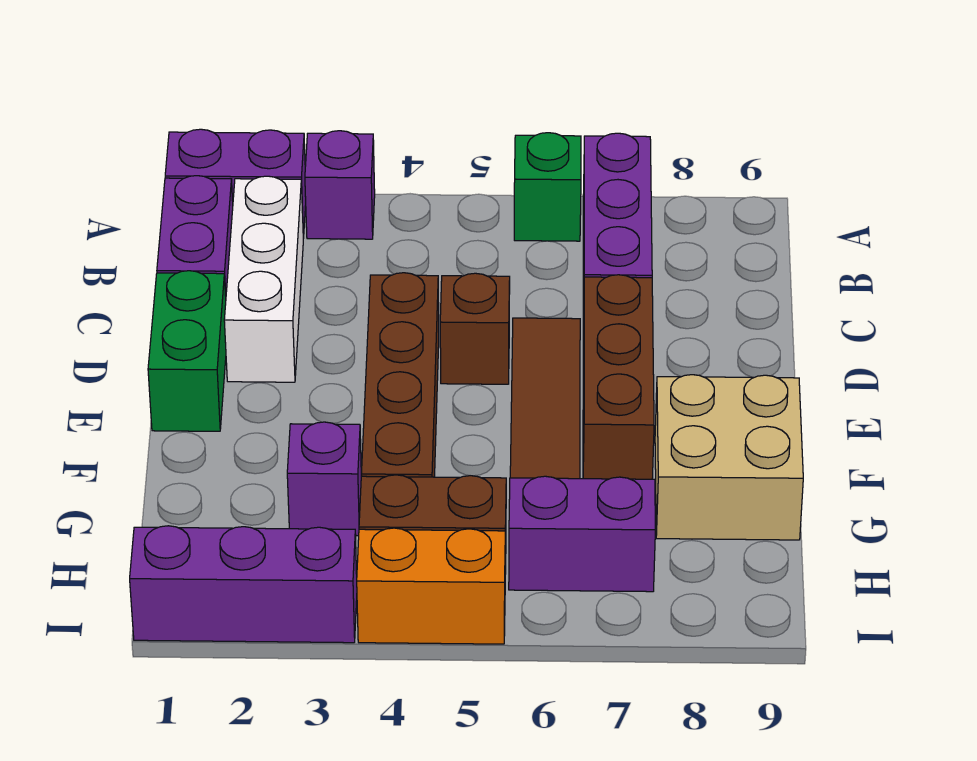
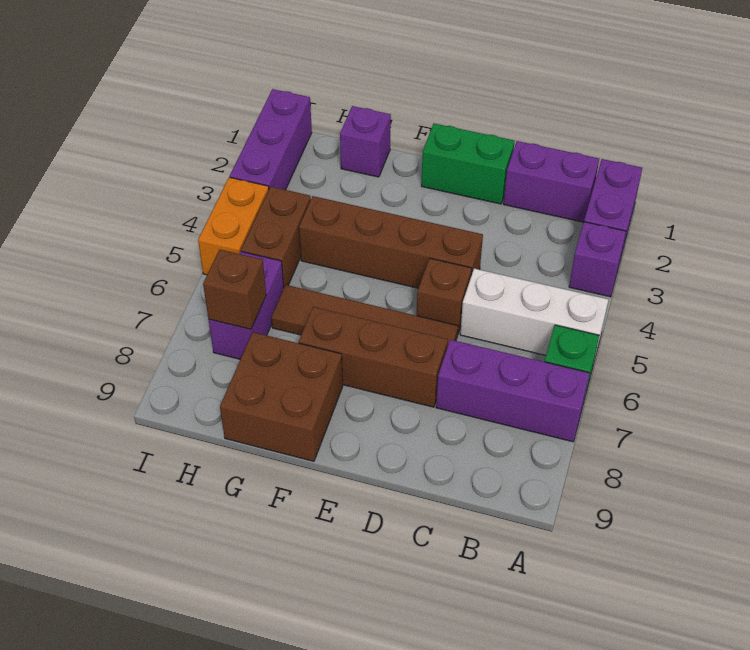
white 1x3 brick [224,176,303,382] -> white 1x3 brick moved to [460,269,609,360]
tan 2x2 brick [655,375,803,540] -> brown 2x2 brick [220,332,343,461]
purple 1x1 brick [287,422,361,536] -> purple 1x1 brick moved to [340,106,391,177]
none -> brown 1x1 brick [203,250,266,329]

